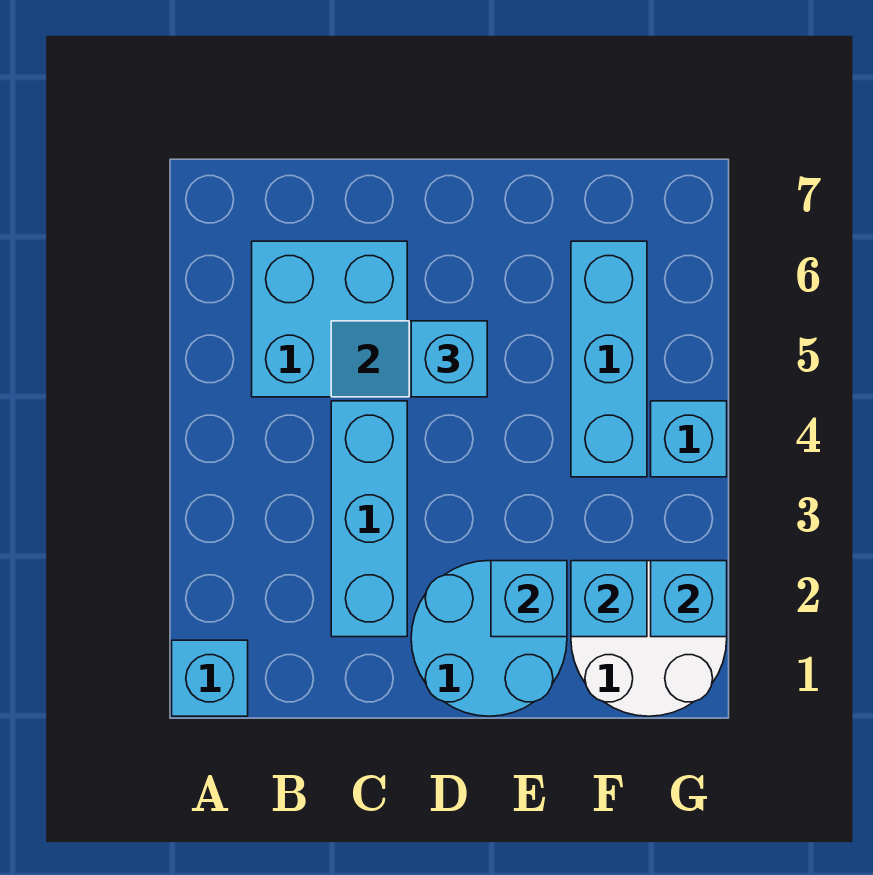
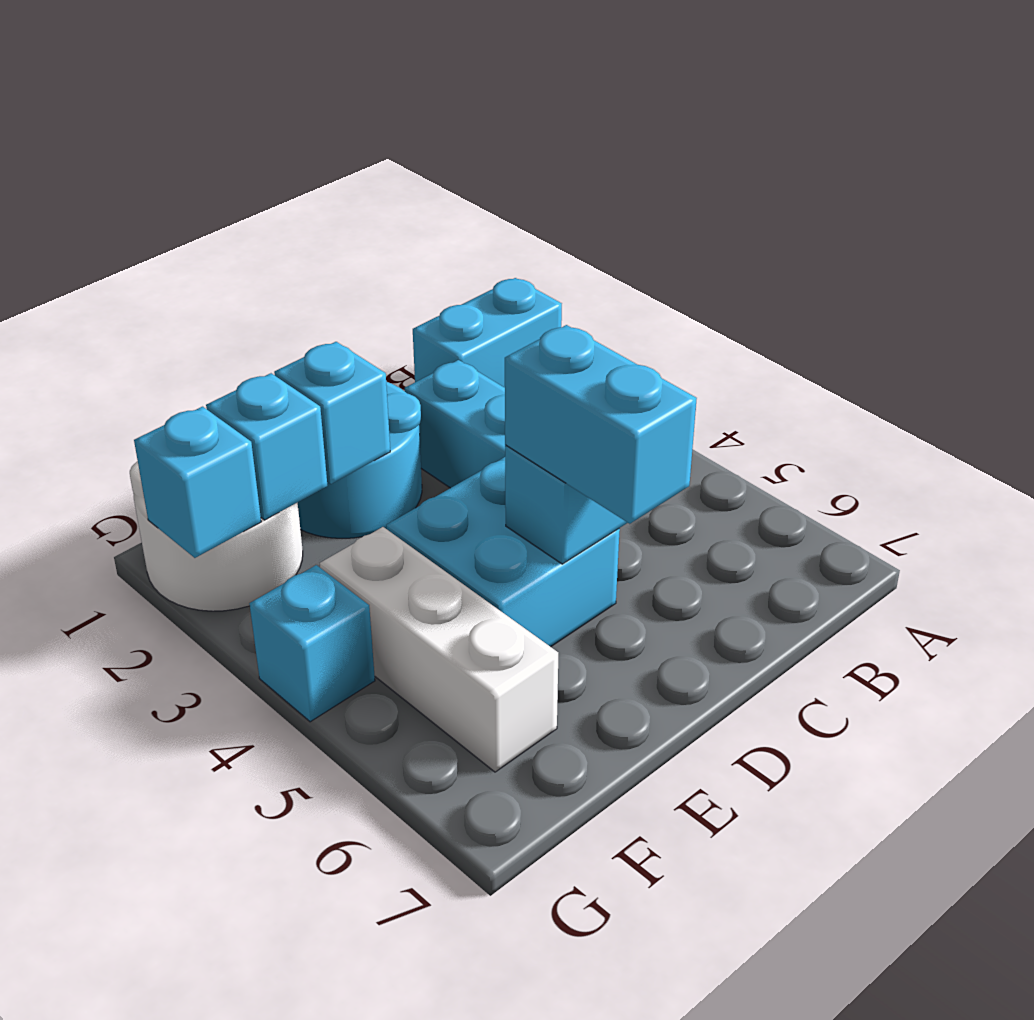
cyan 1x1 brick [172,640,248,716] -> cyan 1x2 brick [413,278,562,388]
cyan 2x2 brick [252,241,407,397] -> cyan 2x2 brick moved to [386,457,620,647]
cyan 1x1 brick [411,321,487,397] -> cyan 1x2 brick [505,325,697,524]
cyan 1x3 brick [571,241,647,477] -> white 1x3 brick [320,527,558,772]

